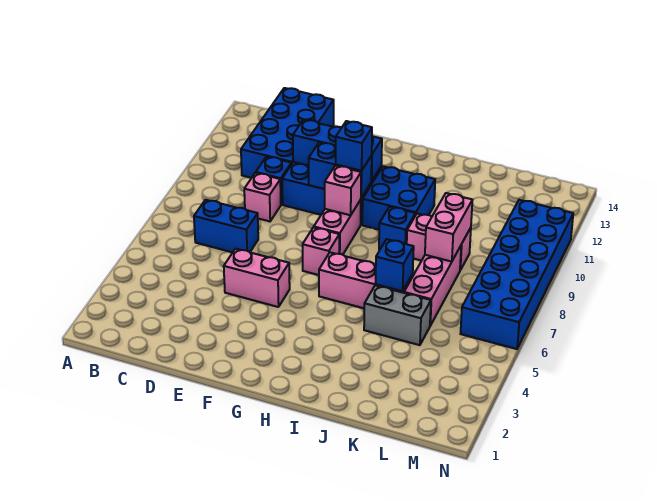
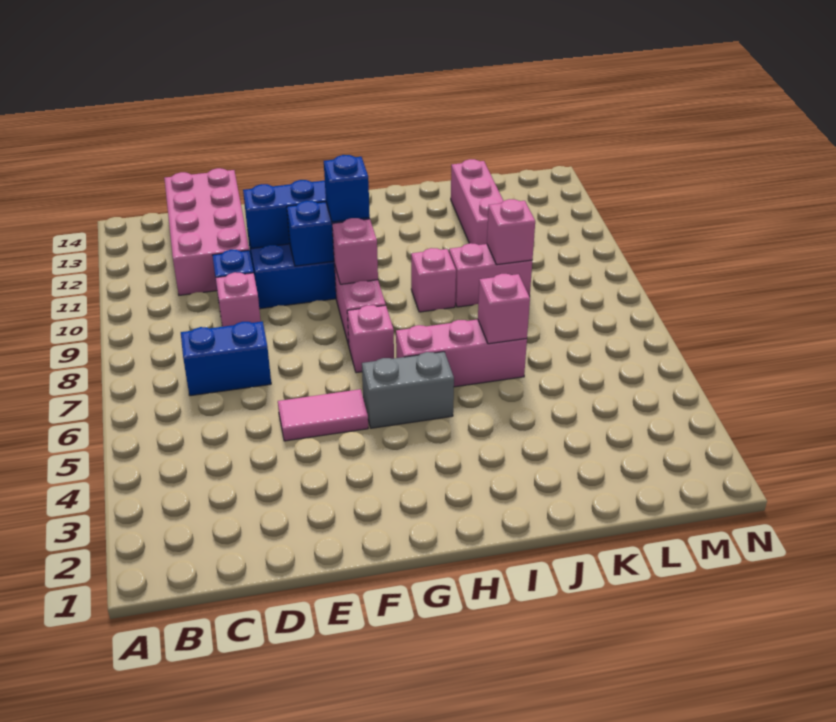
blue 2x4 brick [241,88,334,178] -> pink 2x4 brick [164,168,249,295]
pink 1x2 brick [224,249,290,307] -> pink 1x2 tile [278,389,368,441]
blue 2x2 brick [362,166,435,230] -> none
blue 1x1 brick [379,207,415,250] -> pink 1x1 brick [411,248,456,312]
grey 1x2 brick [364,285,431,345] -> grey 1x2 brick moved to [362,352,454,428]
blue 1x1 brick [375,239,414,291] -> pink 1x1 brick [478,274,530,344]
pink 1x3 brick [404,246,461,326] -> pink 1x3 brick moved to [451,159,503,245]
pink 1x2 brick [425,193,472,262] -> pink 1x1 brick [487,199,535,265]
blue 2x6 brick [461,200,573,349] -> none

